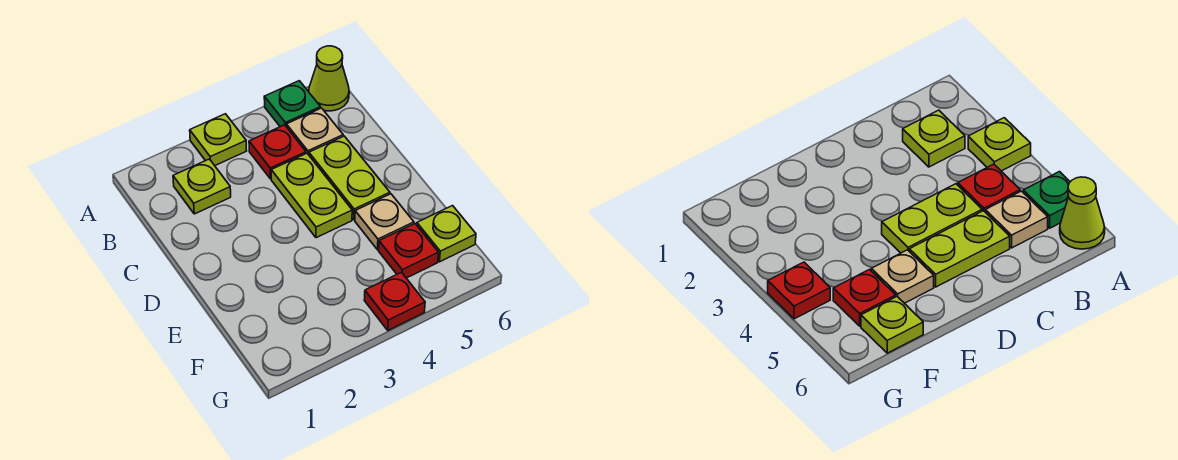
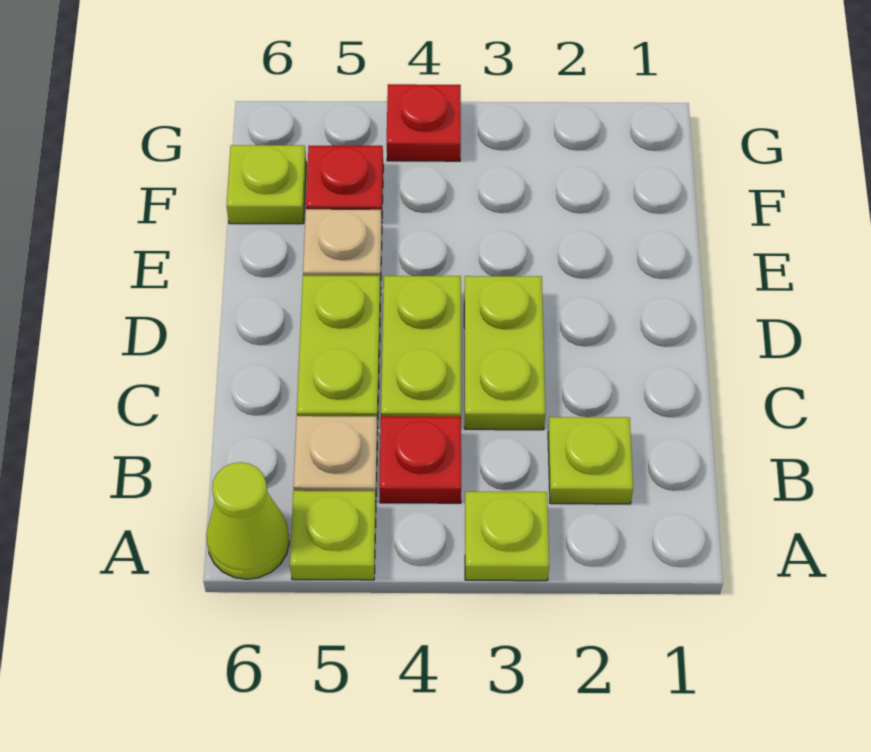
green 1x1 plate [264,81,321,127] -> lime 1x1 plate [290,491,376,580]
none -> lime 1x2 plate [464,276,545,430]

